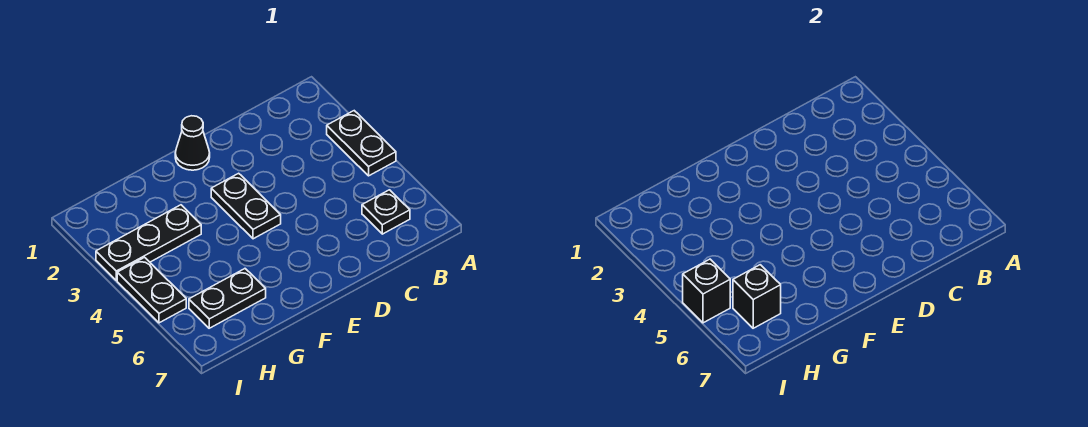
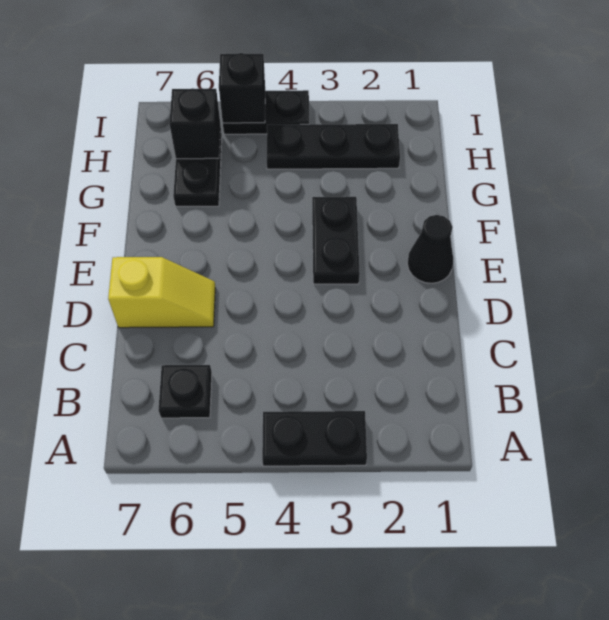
none -> yellow 1x2 slope [108,257,215,328]
black 1x2 plate [211,173,281,239] -> black 1x2 plate turned to [312,197,360,284]
black 1x3 plate [96,205,201,280] -> black 1x3 plate turned to [267,124,400,169]

